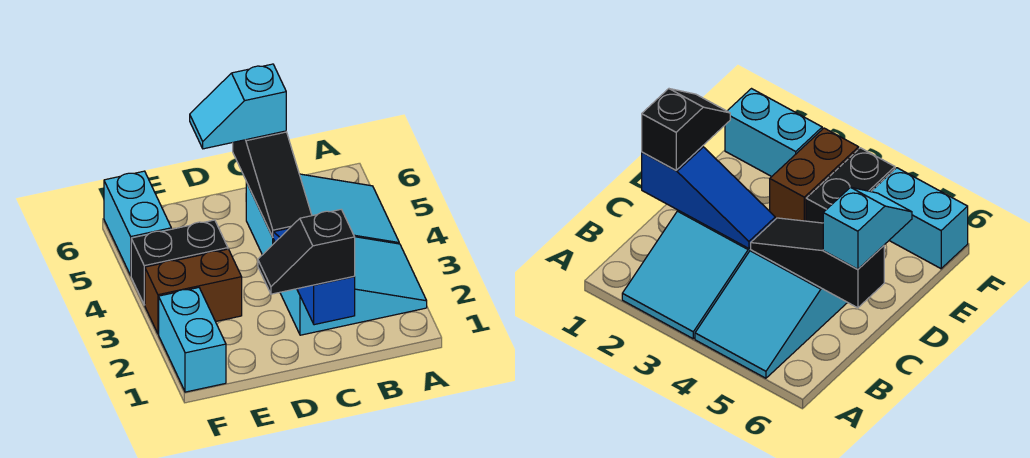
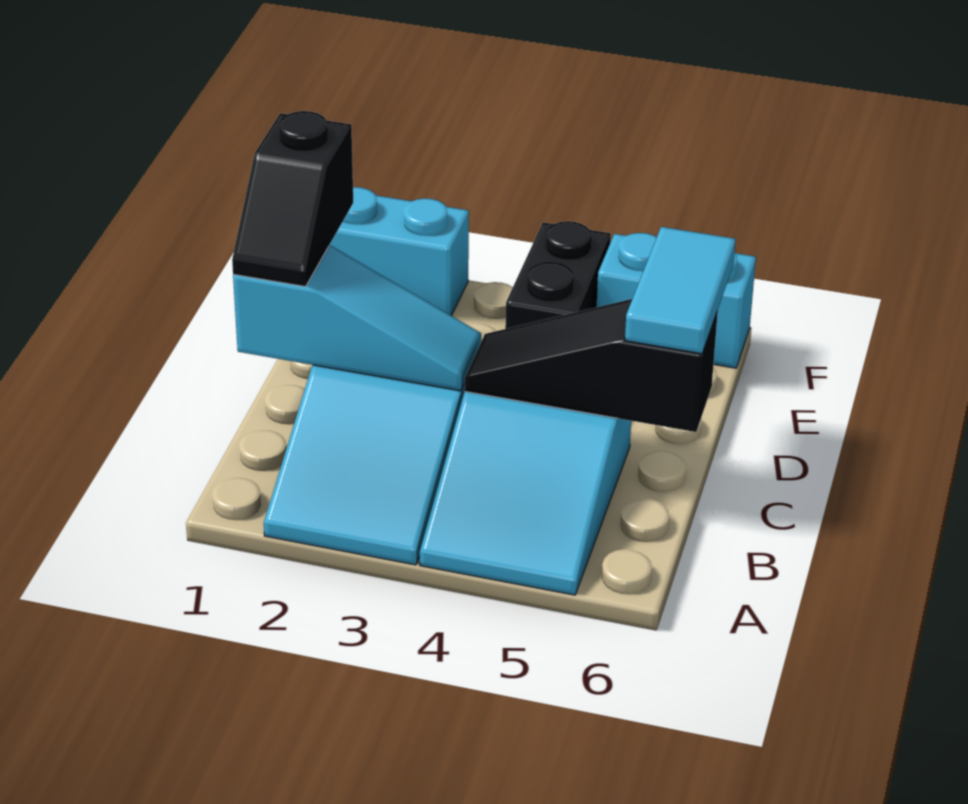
blue 1x3 slope [273,228,355,325] -> cyan 1x3 slope [233,246,481,391]
black 1x2 slope [258,209,355,294] -> black 1x2 slope turned to [232,111,353,287]
cyan 1x2 slope [190,64,286,149] -> cyan 1x2 tile [625,227,736,354]
brown 1x2 brick [145,249,242,334] -> none

